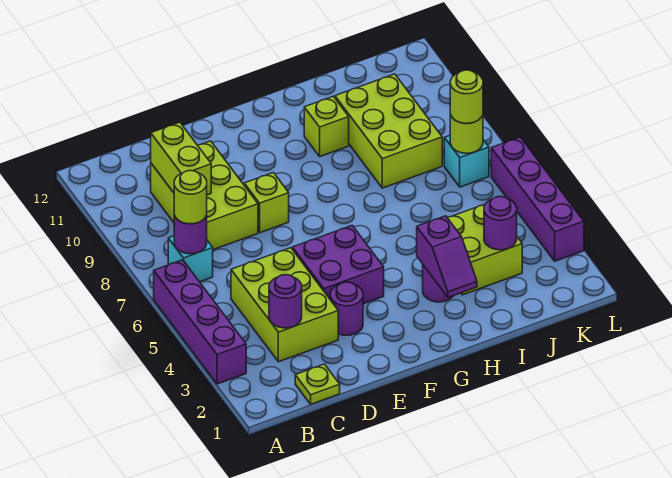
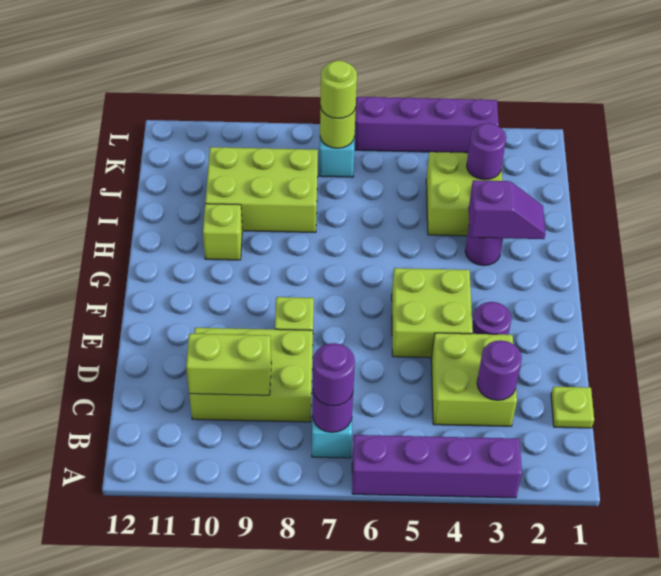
lime 1x1 round brick [174,170,207,224] -> purple 1x1 round brick [313,343,355,406]
lime 2x3 brick [231,248,338,362] -> lime 2x2 brick [431,333,517,426]
purple 2x2 brick [292,226,384,304] -> lime 2x2 brick [392,268,473,358]

